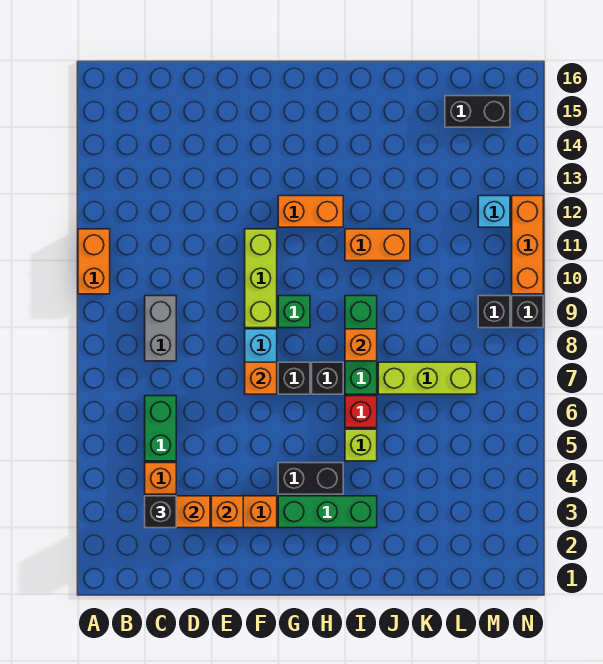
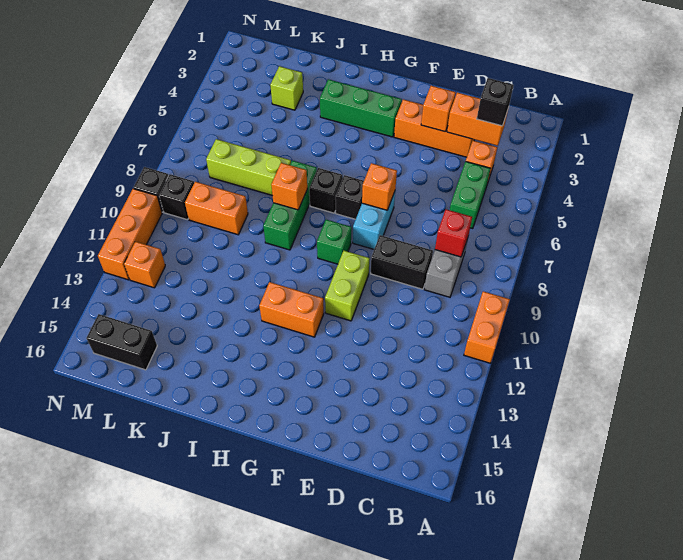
lime 1x3 brick [245,229,277,328] -> lime 1x2 brick [325,251,370,321]
black 1x2 brick [278,463,343,494] -> black 1x2 brick moved to [371,235,433,289]
lime 1x1 brick [345,429,377,461] -> lime 1x1 brick moved to [270,66,303,110]
red 1x1 brick [345,396,377,428] -> red 1x1 brick moved to [435,209,472,257]
orange 1x2 brick [345,229,410,261] -> orange 1x2 brick moved to [185,182,248,235]
cyan 1x1 brick [478,196,510,227] -> orange 1x1 brick [124,242,165,288]

